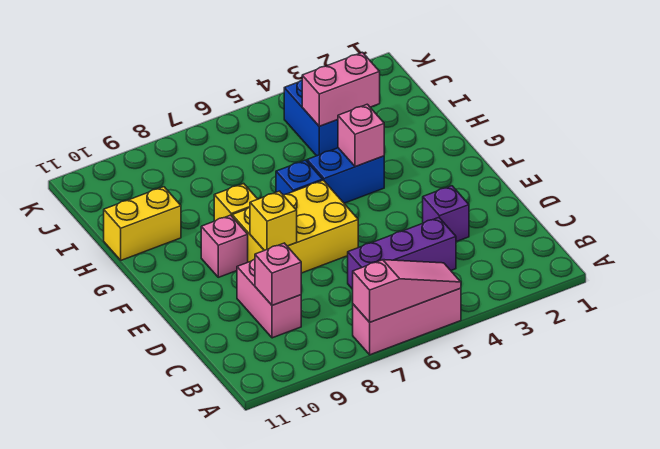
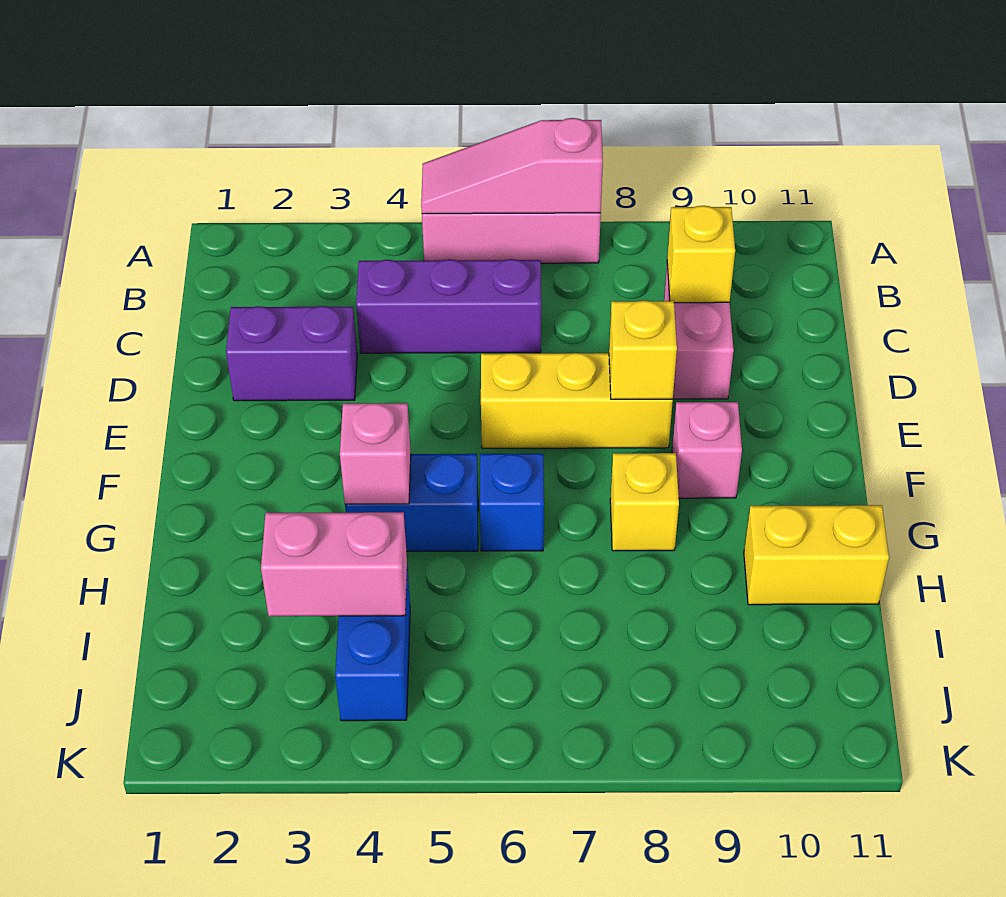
pink 1x1 brick [255,243,301,305] -> yellow 1x1 brick [667,206,735,303]
purple 1x1 brick [423,186,469,242] -> purple 1x2 brick [226,306,357,401]
yellow 2x3 brick [232,180,358,273] -> yellow 1x3 brick [481,353,673,448]

